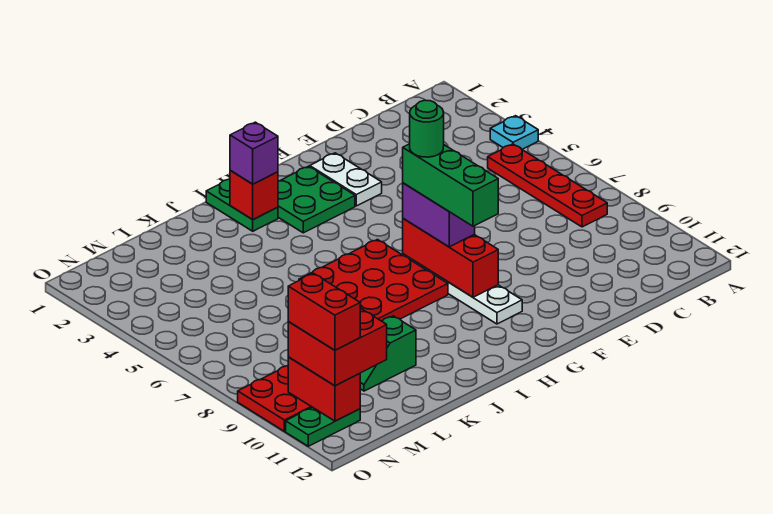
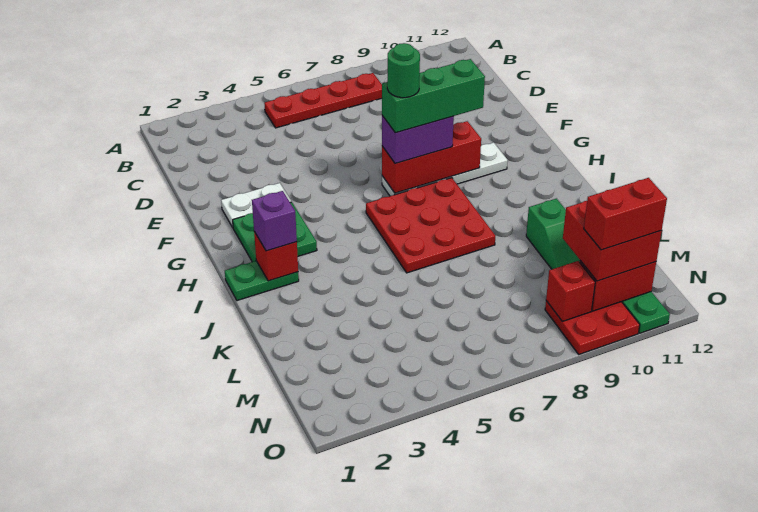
cyan 1x1 plate [490,116,538,149] -> none
none -> red 1x1 brick [546,261,595,321]

